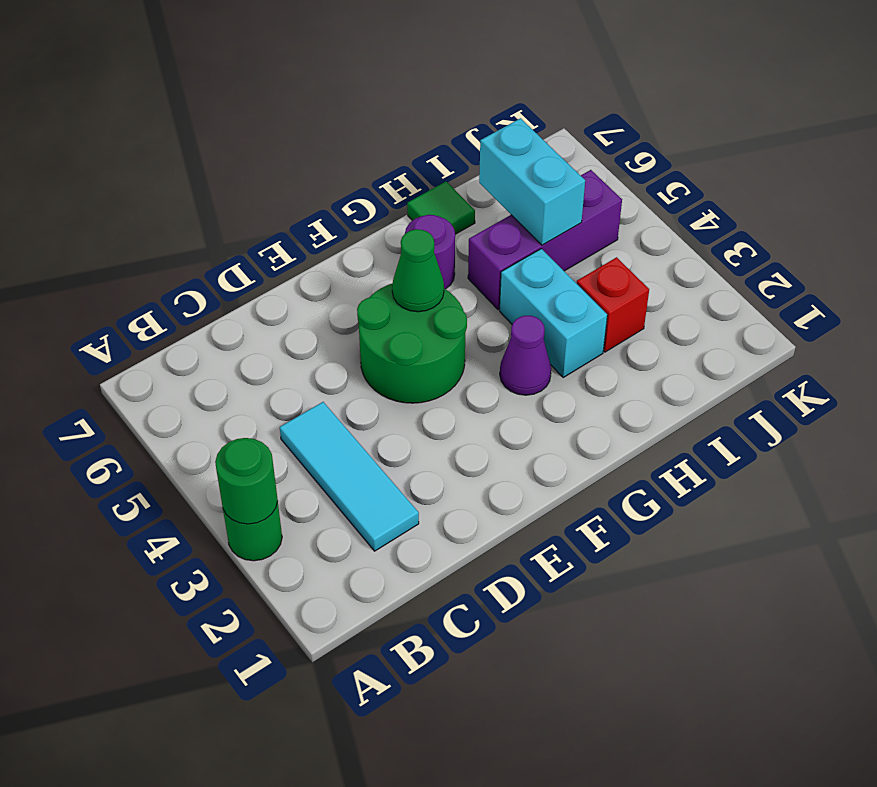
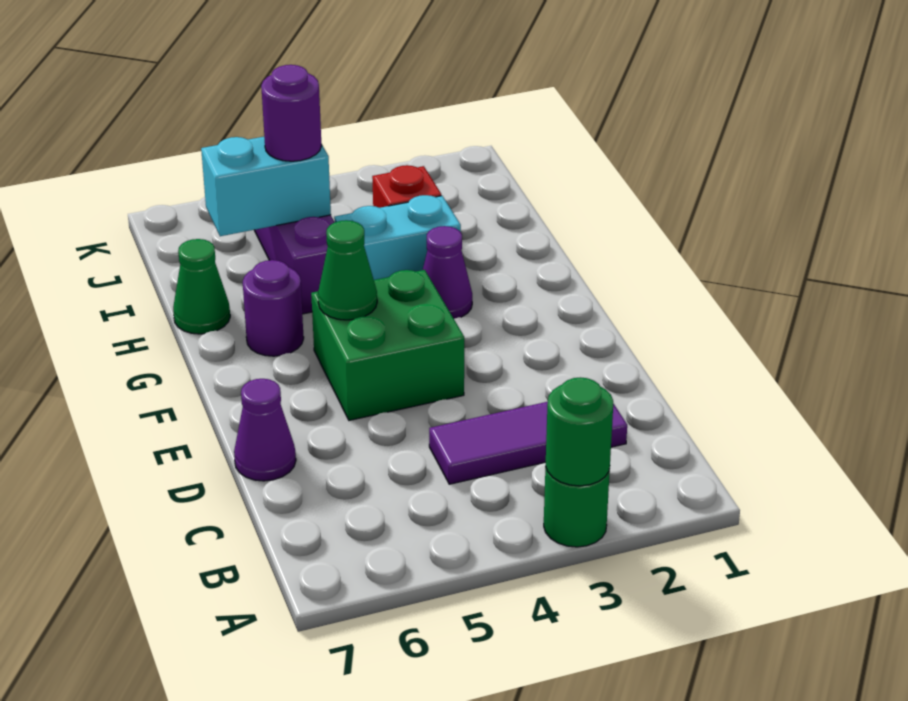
cyan 1x3 tile [280,402,419,551] -> purple 1x3 tile [429,402,627,484]
none -> purple 1x1 cone [234,379,296,481]
green 2x2 round brick [357,284,467,403] -> green 2x2 brick [311,270,464,420]
green 1x1 tile [407,181,475,234] -> green 1x1 cone [173,239,230,334]
none -> purple 1x1 round brick [261,65,322,161]

